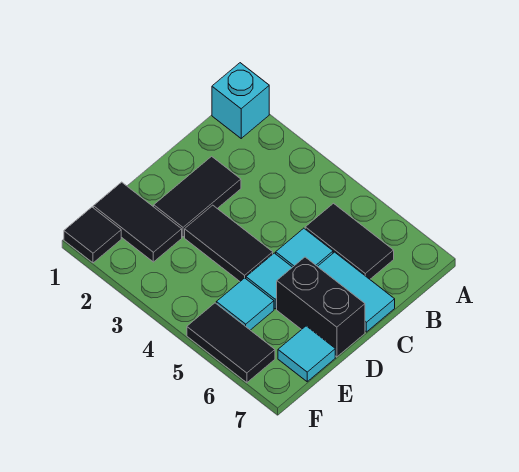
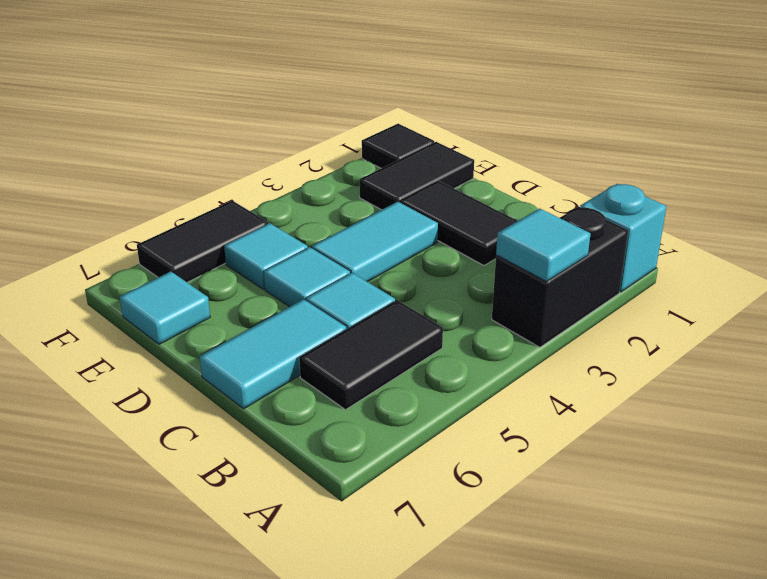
none -> cyan 1x1 tile [496,208,590,281]
black 1x2 tile [185,205,273,281] -> cyan 1x2 tile [312,202,438,282]
black 1x2 brick [277,257,365,357] -> black 1x2 brick moved to [492,207,628,347]

